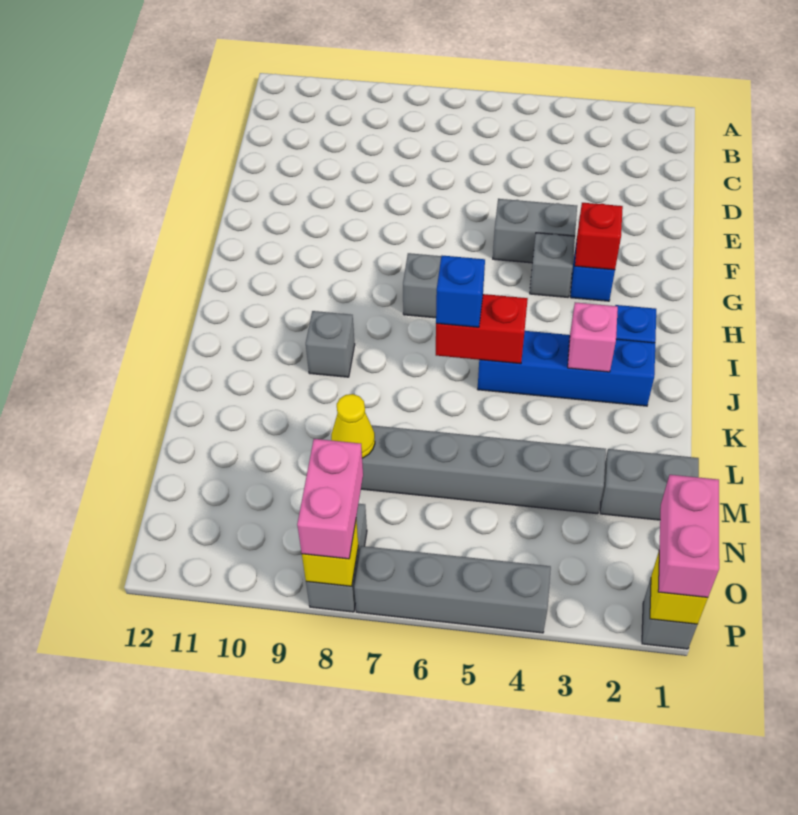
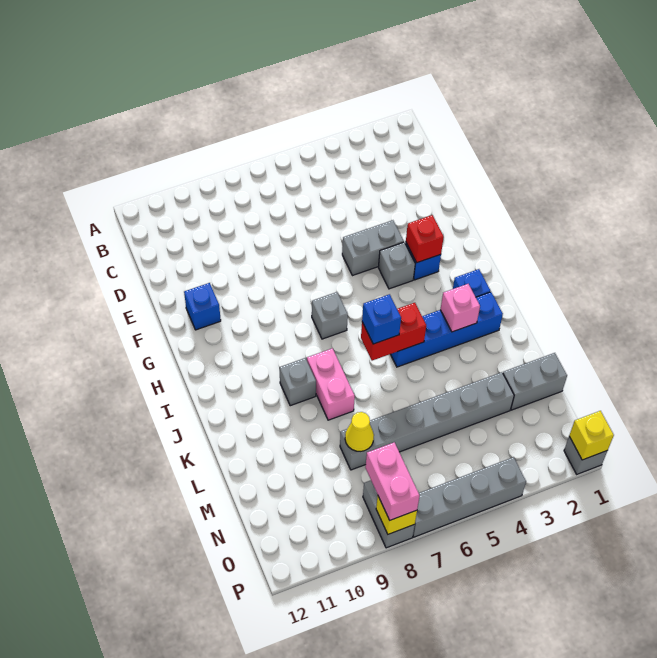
none -> blue 1x1 brick [184,283,221,330]
pink 1x2 brick [658,475,719,597] -> pink 1x2 brick moved to [307,348,355,420]

